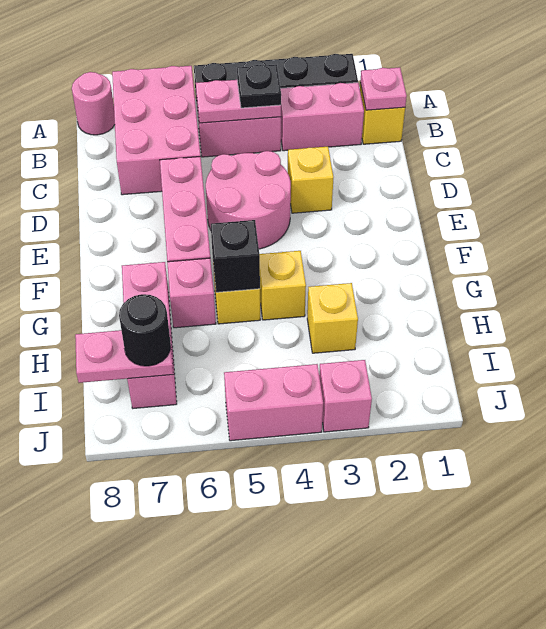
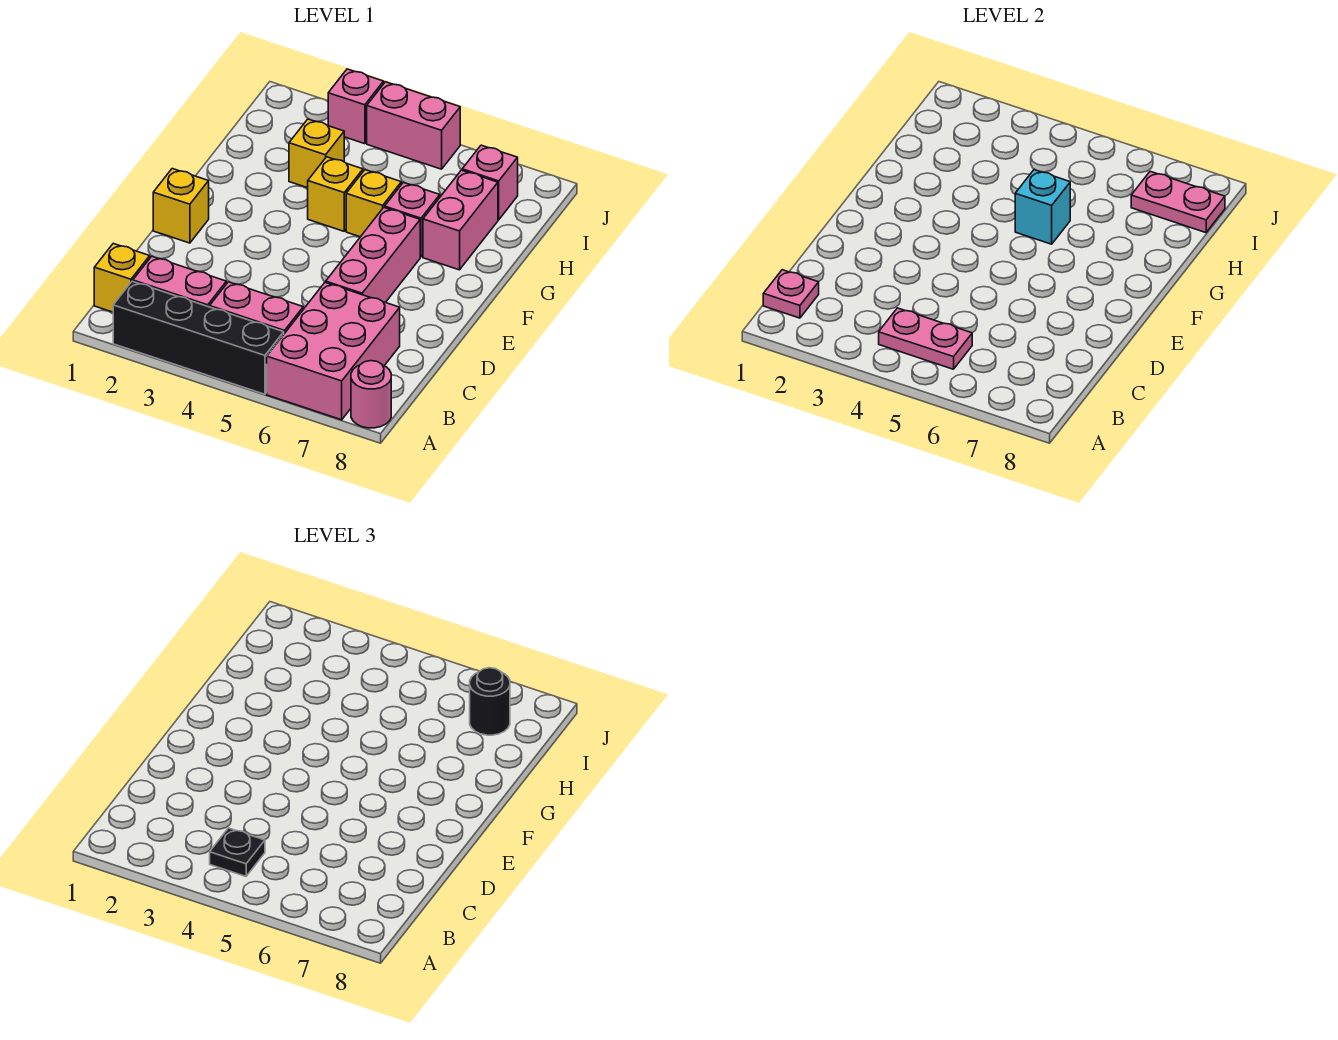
yellow 1x1 brick [288,147,334,213] -> yellow 1x1 brick moved to [153,169,209,243]
pink 2x2 round brick [206,151,291,249] -> none
black 1x1 brick [211,220,260,292] -> cyan 1x1 brick [1015,170,1070,244]

